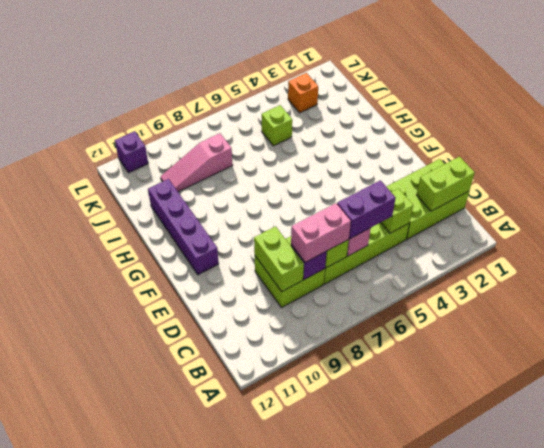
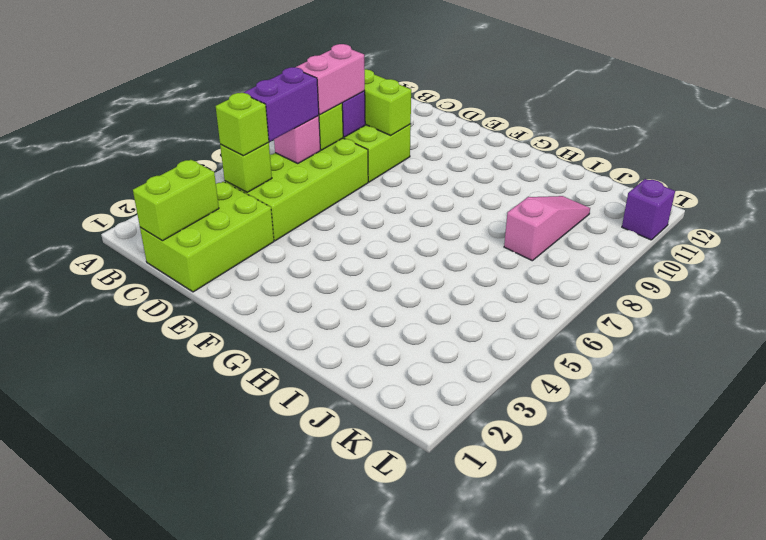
purple 1x4 brick [148,179,219,275] -> none
lime 1x1 brick [262,105,292,146] -> lime 1x1 brick moved to [216,93,269,156]
orange 1x1 brick [288,73,318,113] -> none

